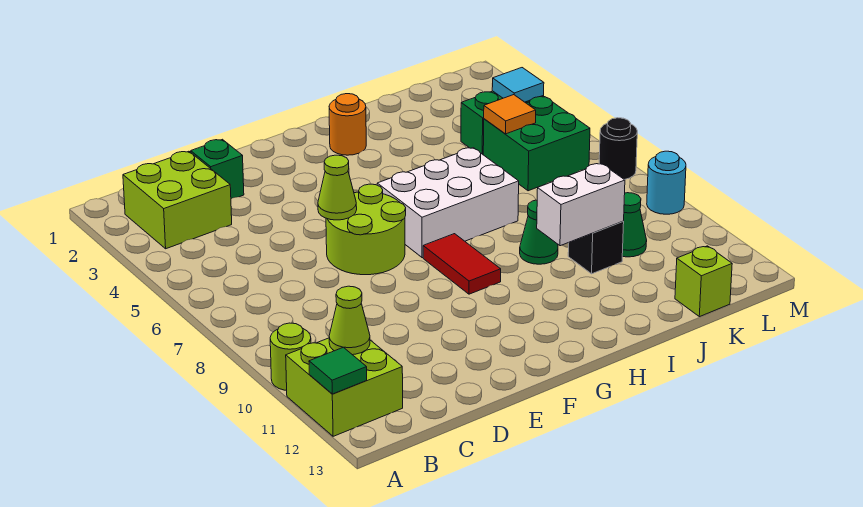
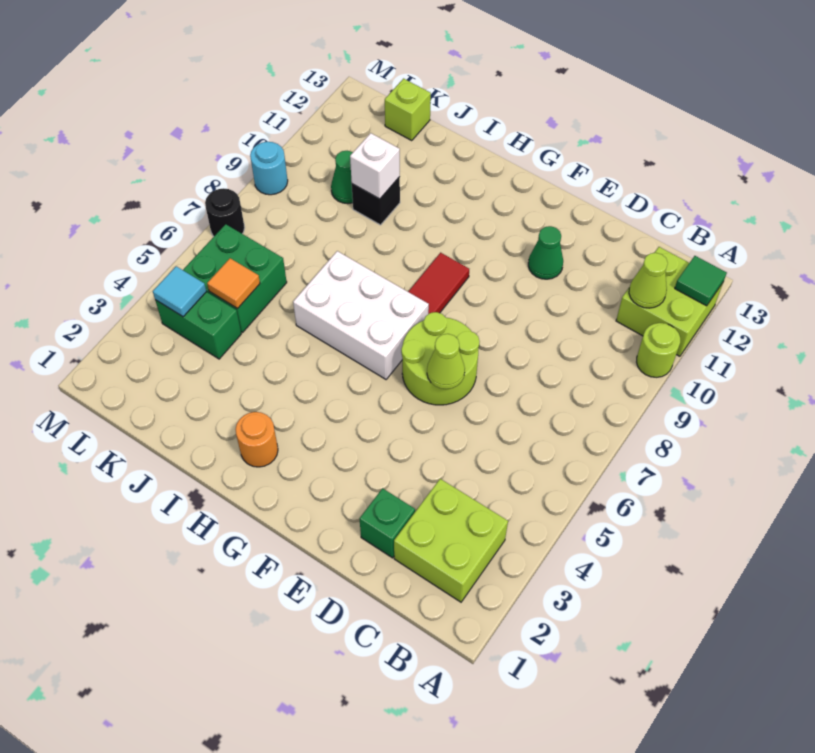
green 1x1 cone [520,200,558,264] -> green 1x1 cone moved to [528,226,563,279]
white 1x2 brick [537,163,625,246] -> white 1x1 brick [350,133,400,199]

